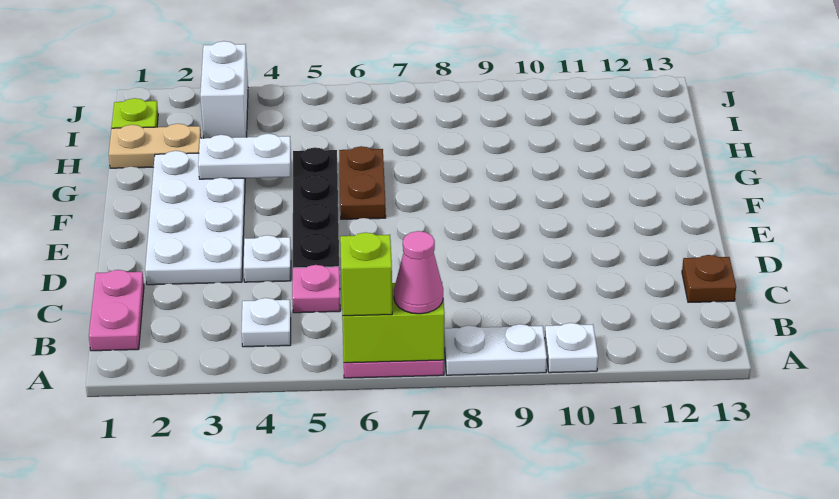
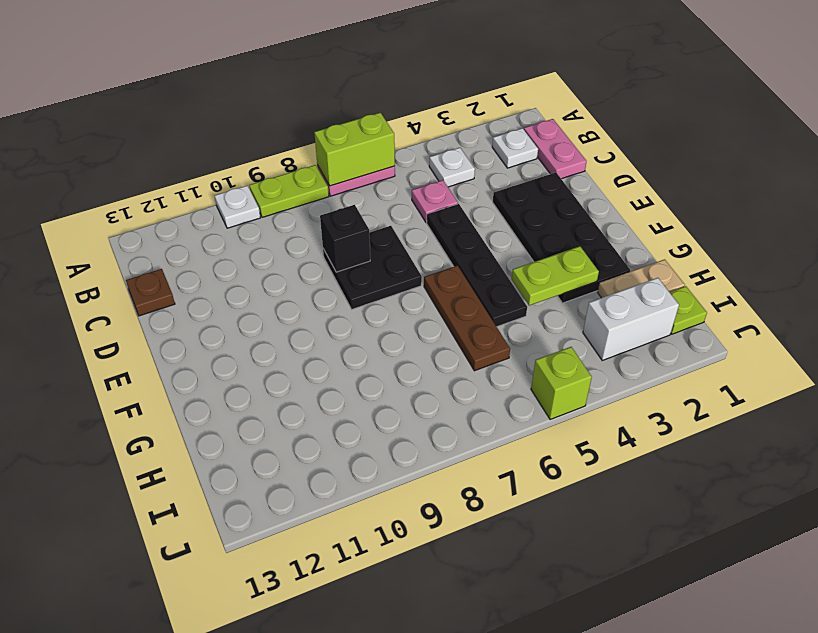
lime 1x1 brick [340,232,392,316] -> lime 1x1 brick moved to [531,347,592,420]
pink 1x1 cone [394,231,443,314] -> none
white 1x2 plate [444,324,547,375] -> lime 1x2 plate [249,165,329,217]
white 2x4 plate [145,151,245,285] -> black 2x4 plate [493,172,630,303]
white 1x1 plate [243,235,291,282] -> white 1x1 plate moved to [492,128,538,168]
none -> black 2x2 plate [323,226,422,309]
none -> black 1x1 brick [320,205,370,272]
brown 1x2 plate [339,146,386,219] -> brown 1x3 plate [424,266,510,371]
white 1x2 plate [198,134,291,179] -> lime 1x2 plate [512,246,599,306]
white 1x2 brick [200,41,248,138] -> white 1x2 brick turned to [583,278,679,360]

